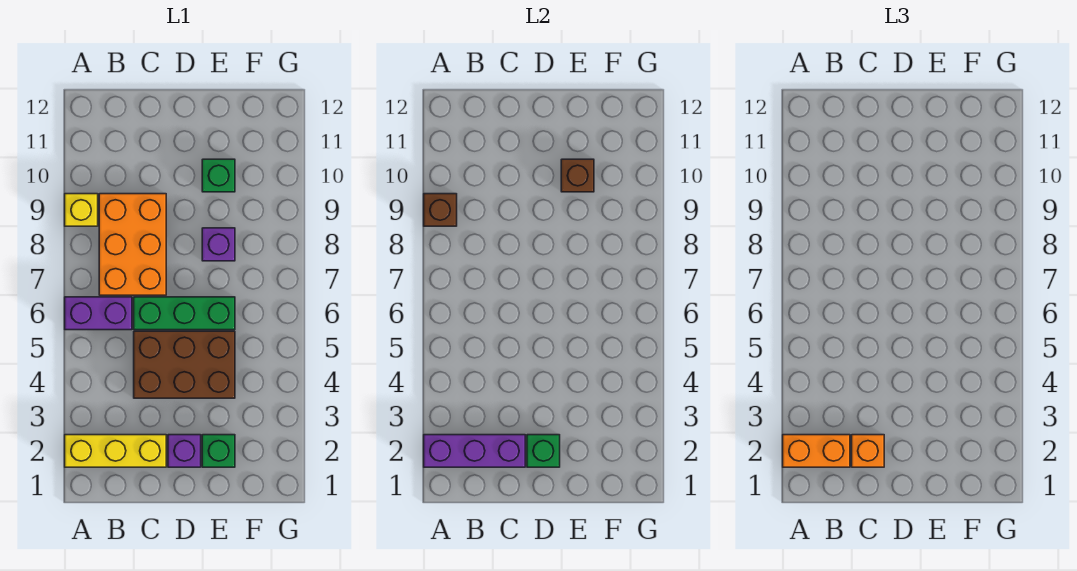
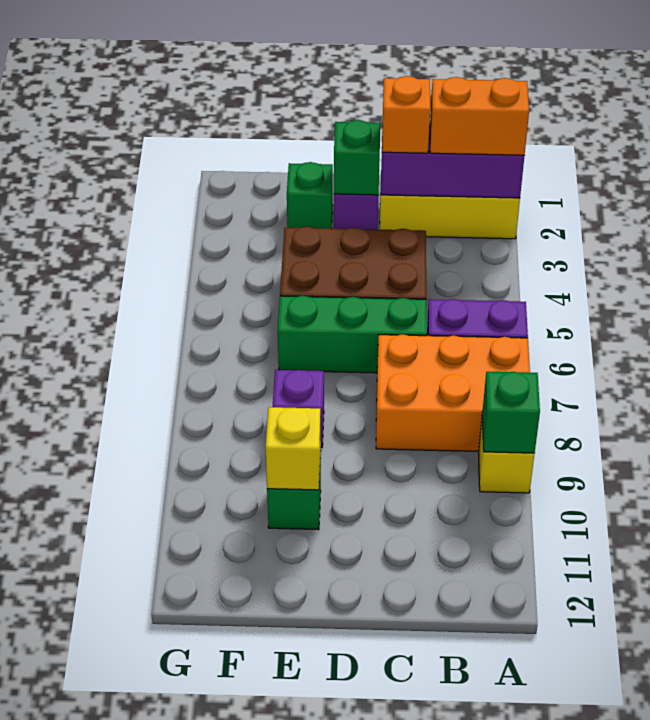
brown 1x1 brick [424,194,457,226] -> green 1x1 brick [482,372,540,453]
orange 2x3 brick [99,194,166,295] -> orange 2x3 brick turned to [376,334,530,451]
brown 1x1 brick [561,159,594,192] -> yellow 1x1 brick [266,407,321,490]

